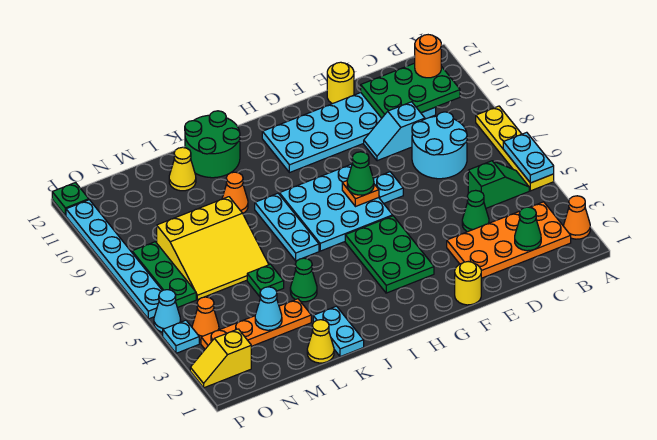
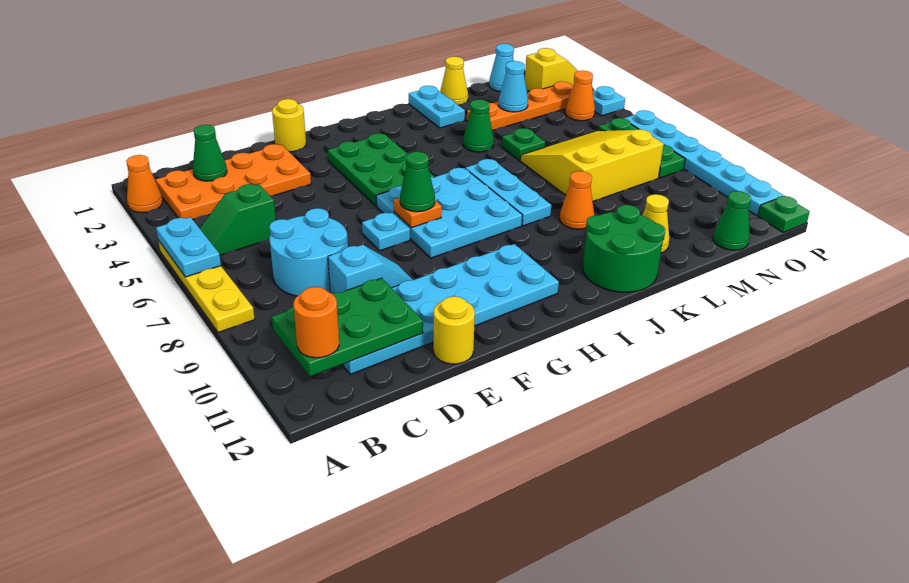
green 1x1 cone [462,190,489,232] -> green 1x1 cone moved to [713,191,751,250]
cyan 1x1 cone [154,290,181,332] -> cyan 1x1 cone moved to [489,44,514,92]

